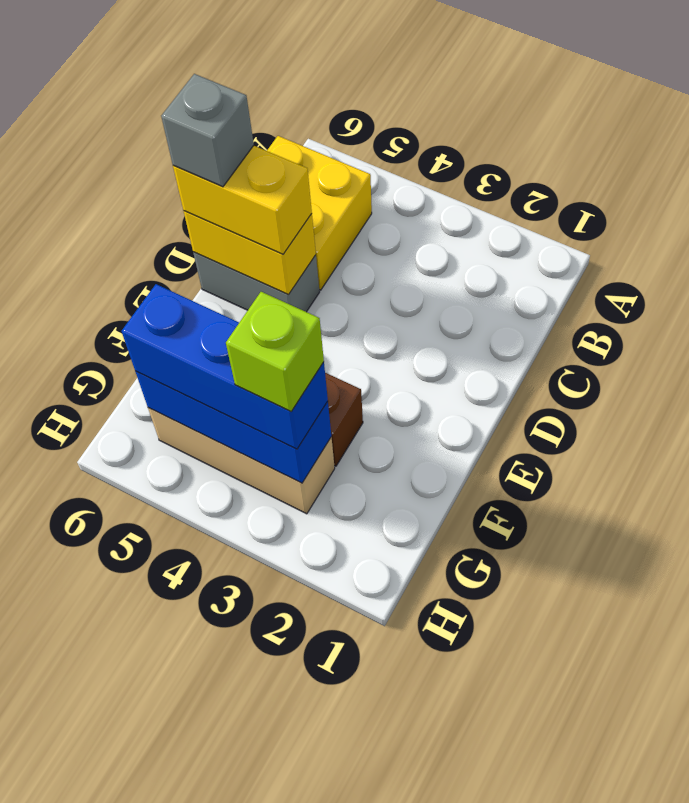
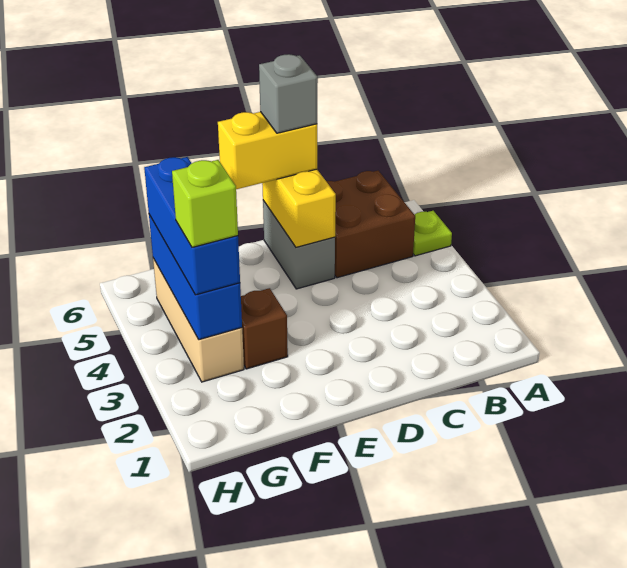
none -> lime 1x1 plate [413,211,452,256]
yellow 2x2 brick [267,136,372,290] -> brown 2x2 brick [326,171,415,278]
yellow 1x2 brick [173,146,312,254] -> yellow 1x2 brick turned to [218,112,317,189]

